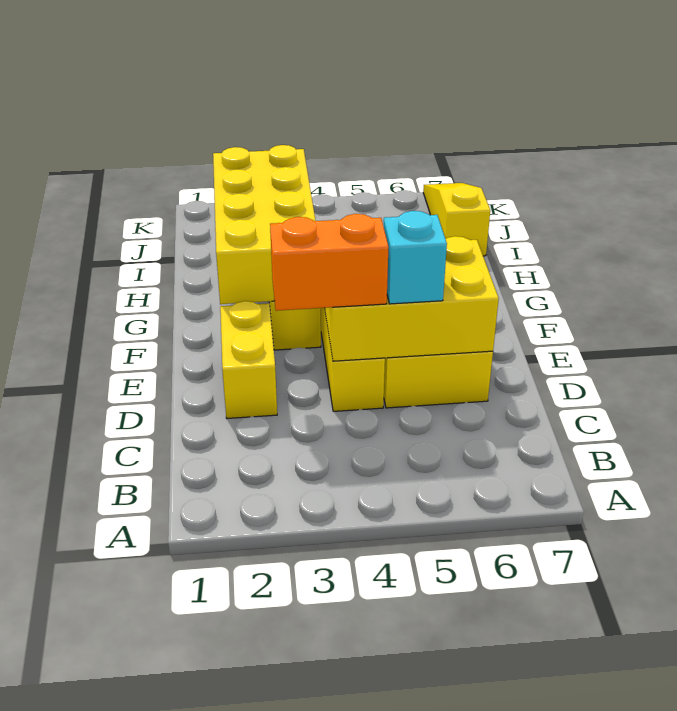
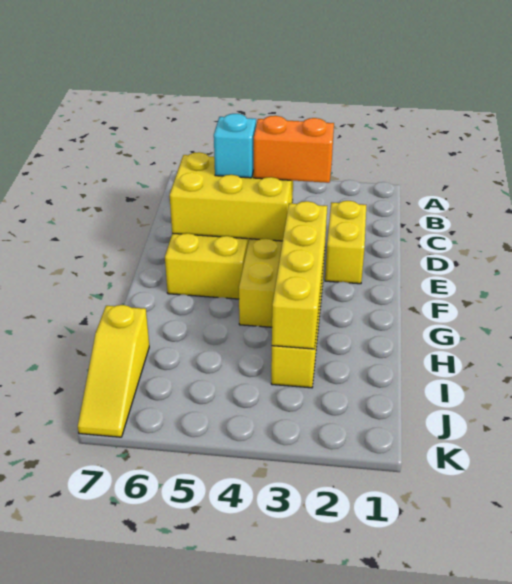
yellow 2x4 brick [213,145,316,304] -> yellow 1x4 brick [272,201,327,349]

